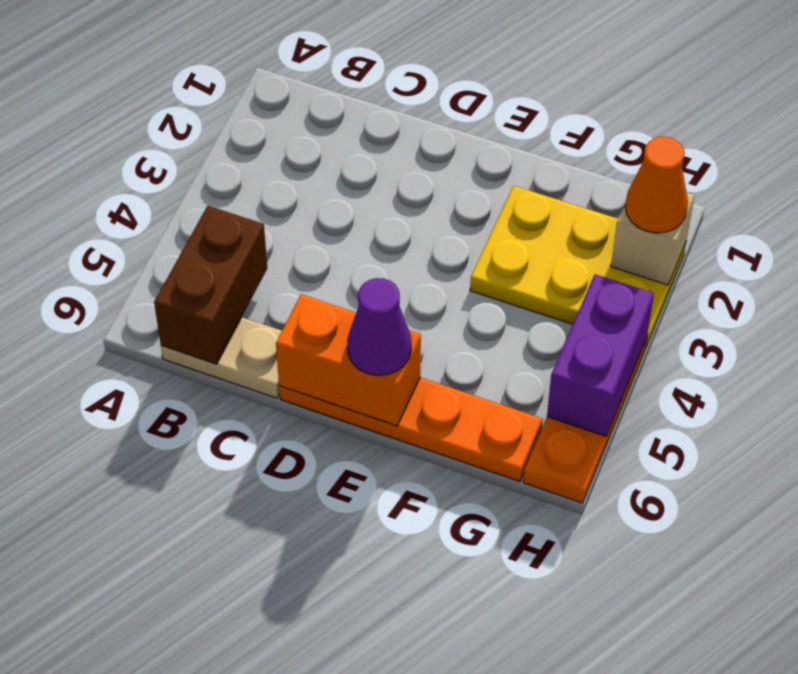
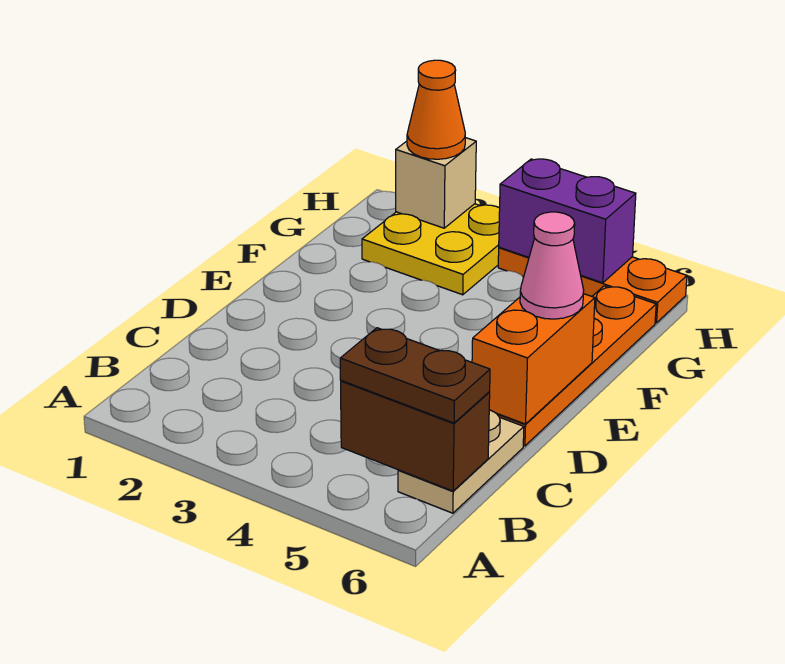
none -> brown 1x2 plate [340,328,490,423]
purple 1x1 cone [347,278,412,375] -> pink 1x1 cone [520,212,584,319]
yellow 2x3 plate [470,186,686,348] -> yellow 2x2 plate [362,204,500,295]

